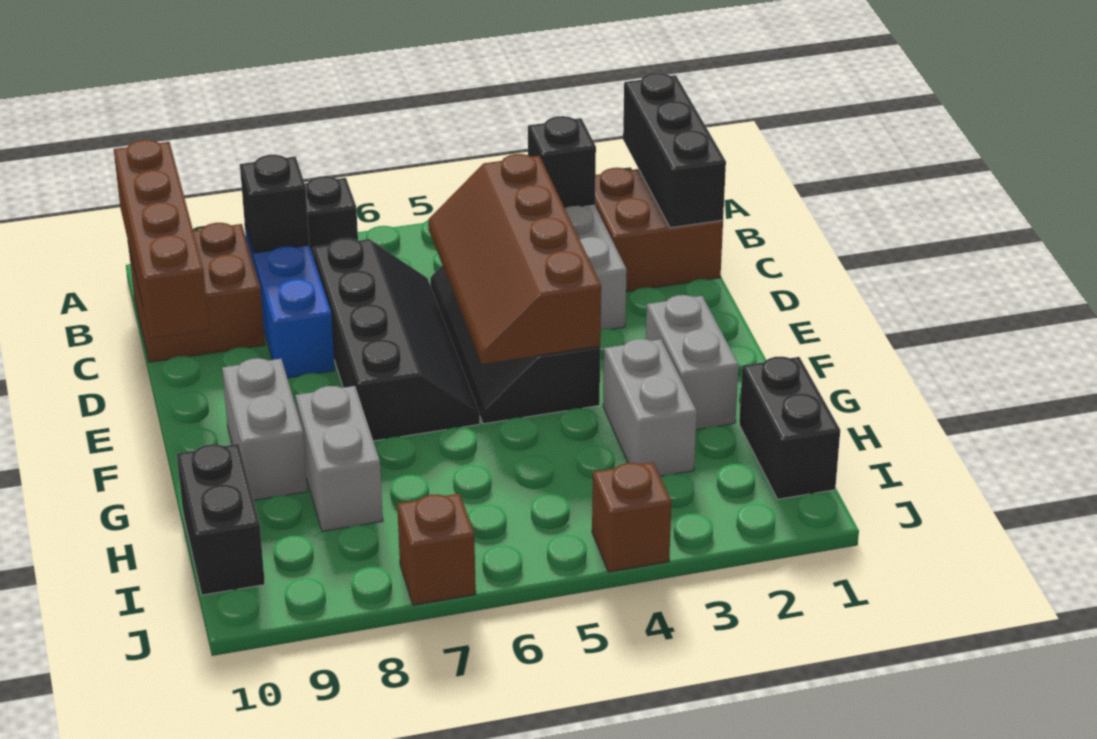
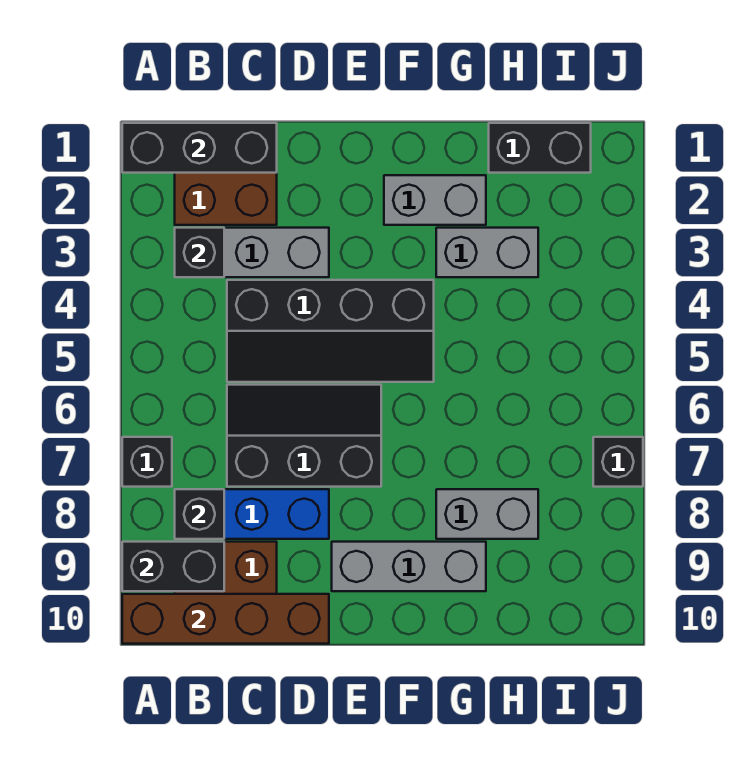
brown 2x4 slope [428,154,601,364] -> none
black 2x4 slope [313,238,480,441] -> black 2x3 slope [227,385,381,487]
grey 1x2 brick [222,358,307,500] -> grey 1x3 brick [332,542,486,591]
black 1x2 brick [177,444,265,595] -> black 1x2 brick moved to [122,542,224,591]
brown 1x1 brick [592,462,671,572] -> none
brown 1x1 brick [397,494,476,605] -> black 1x1 brick [593,437,643,487]

